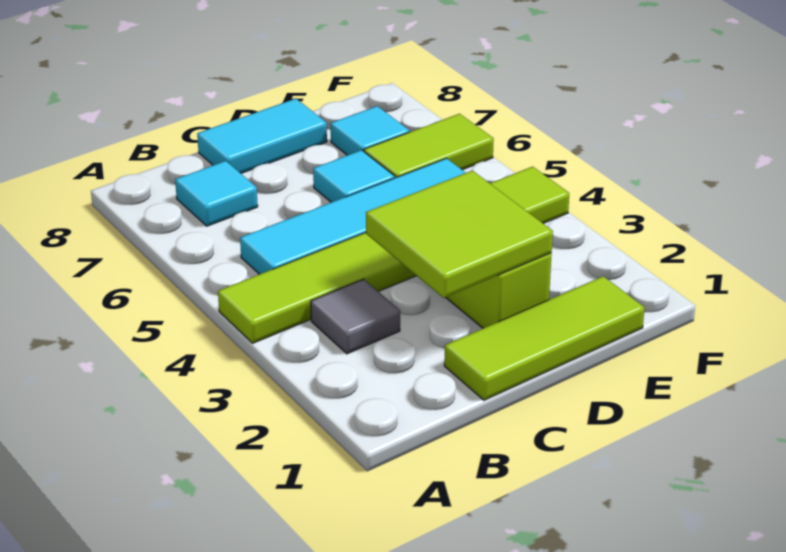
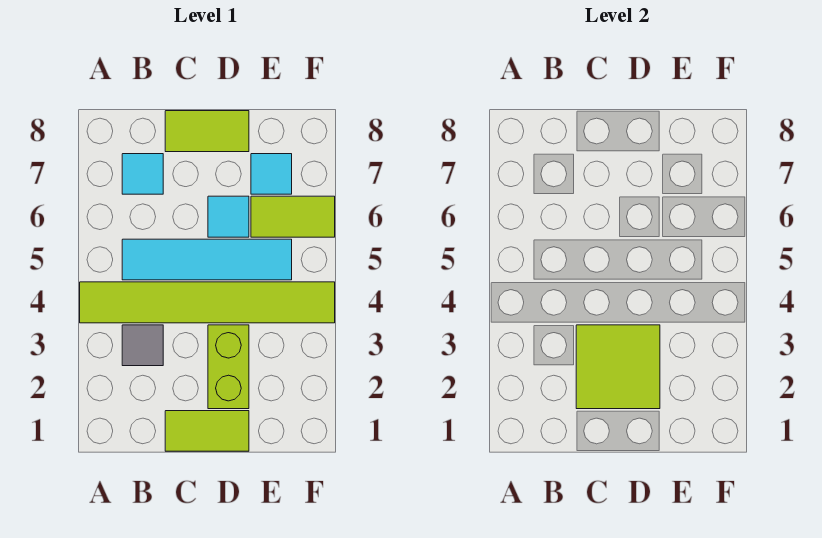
lime 1x3 tile [444,276,645,400] -> lime 1x2 tile [165,411,249,451]
cyan 1x2 tile [197,99,327,173] -> lime 1x2 tile [165,111,249,152]

